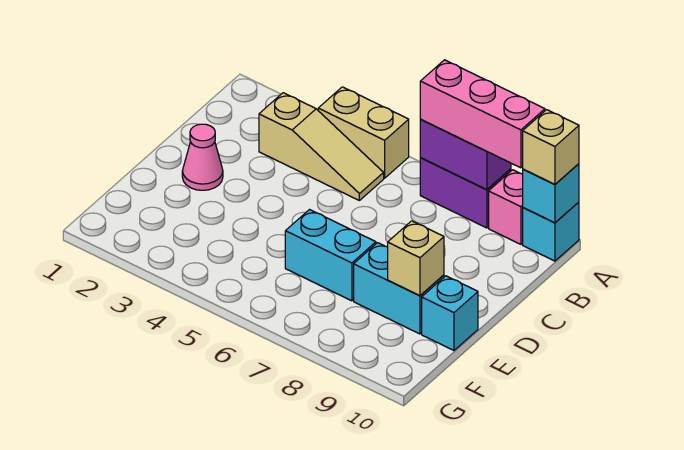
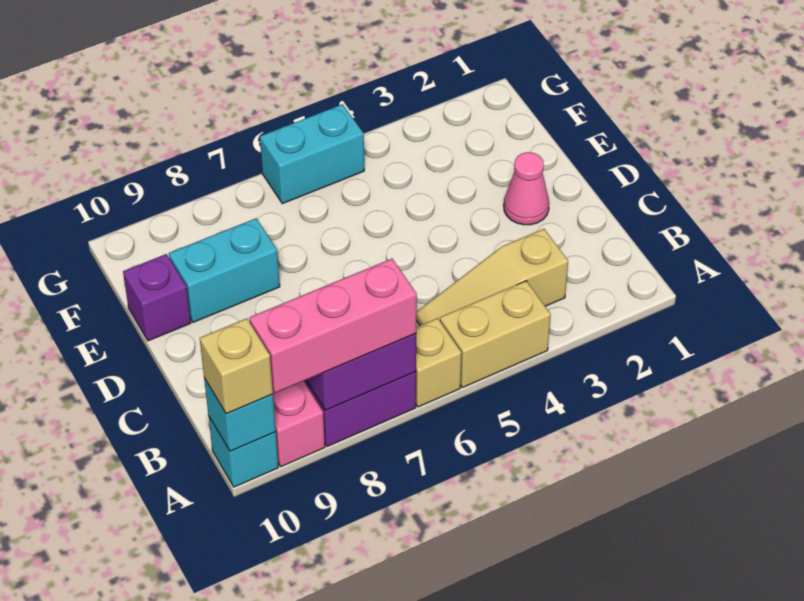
cyan 1x2 brick [285,210,376,301] -> cyan 1x2 brick moved to [260,104,364,204]
tan 1x1 brick [388,221,444,296] -> tan 1x1 brick moved to [416,318,462,407]
cyan 1x1 brick [422,276,478,350] -> purple 1x1 brick [123,254,191,341]

